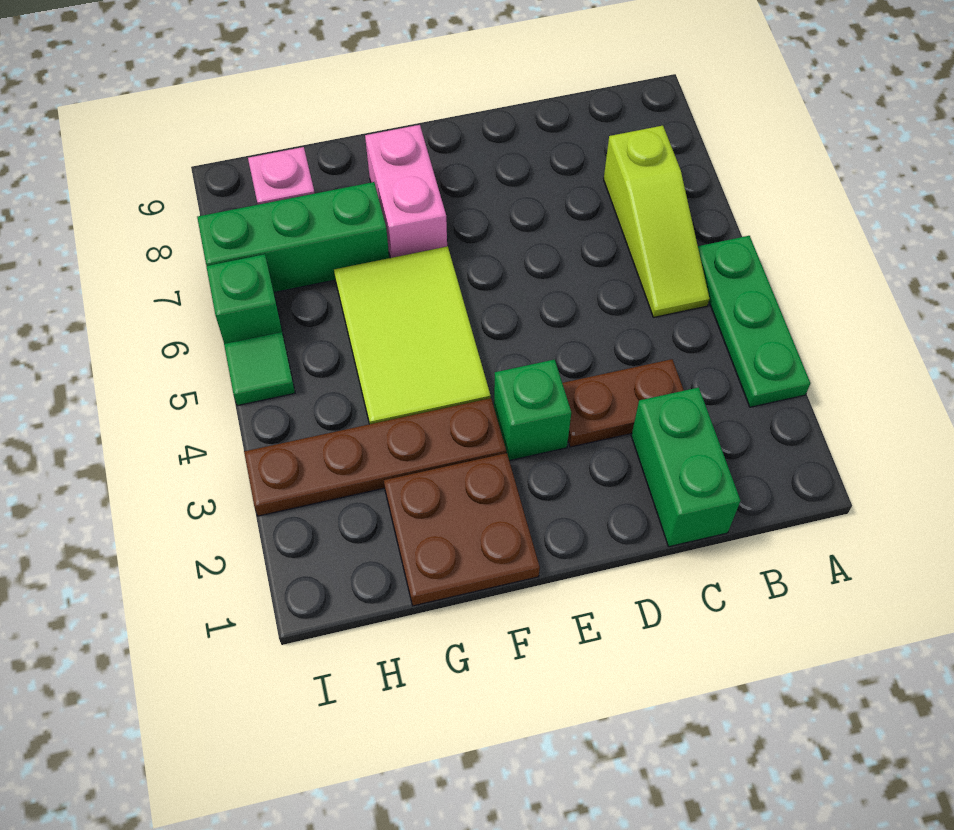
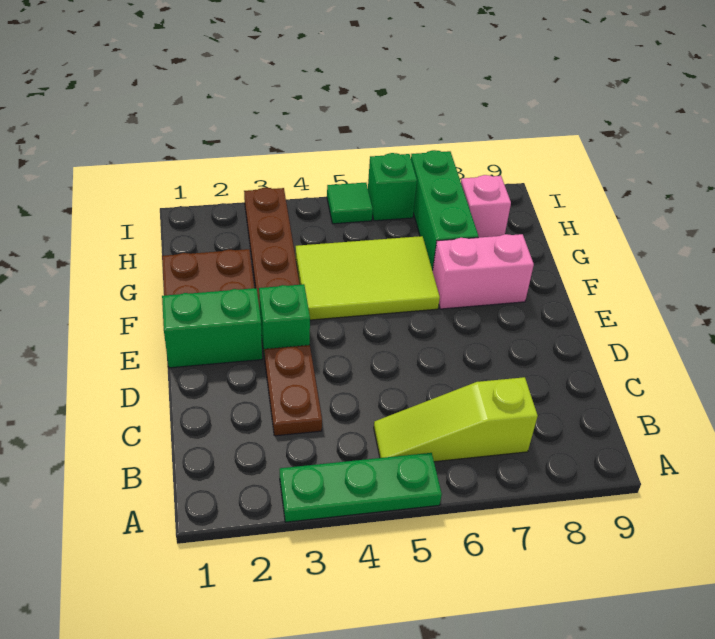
green 1x2 brick [631,387,741,547] -> green 1x2 brick moved to [162,288,262,368]

